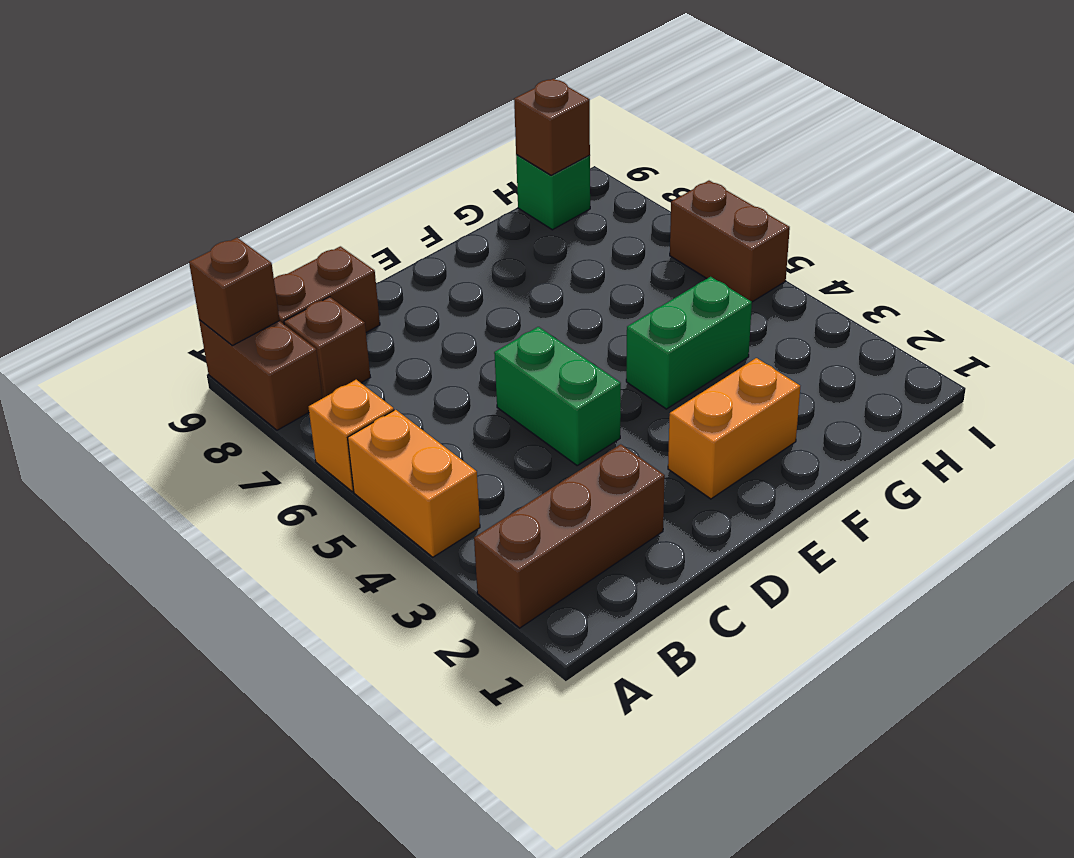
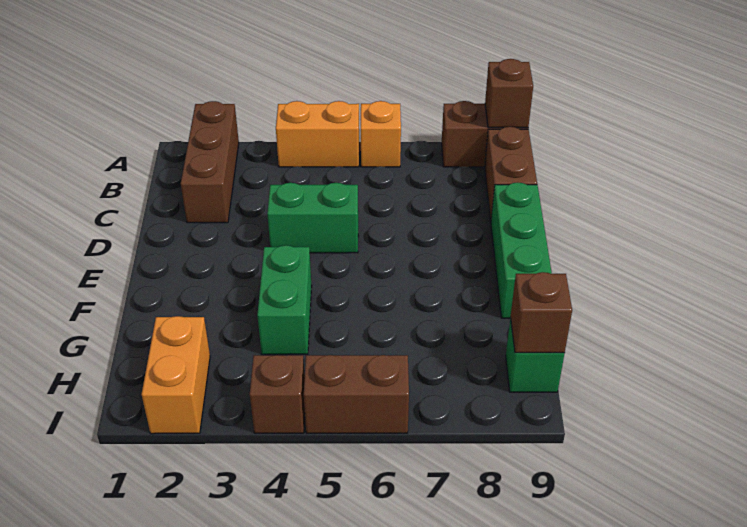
brown 1x1 brick [284,297,370,398] -> brown 1x1 brick moved to [250,355,305,433]
none -> green 1x3 brick [491,182,552,318]
orange 1x2 brick [668,358,800,499] -> orange 1x2 brick moved to [142,316,210,434]

